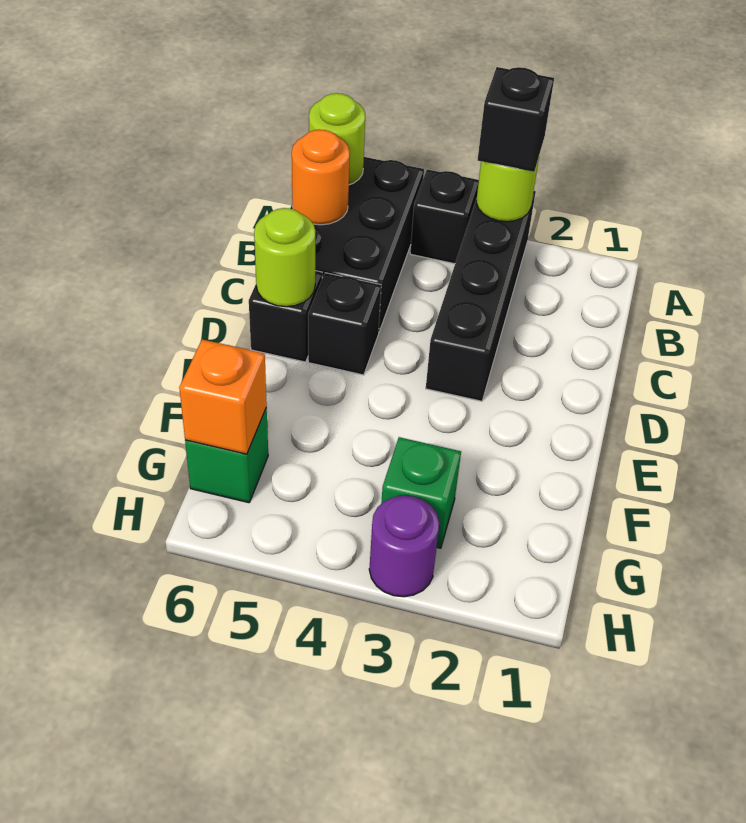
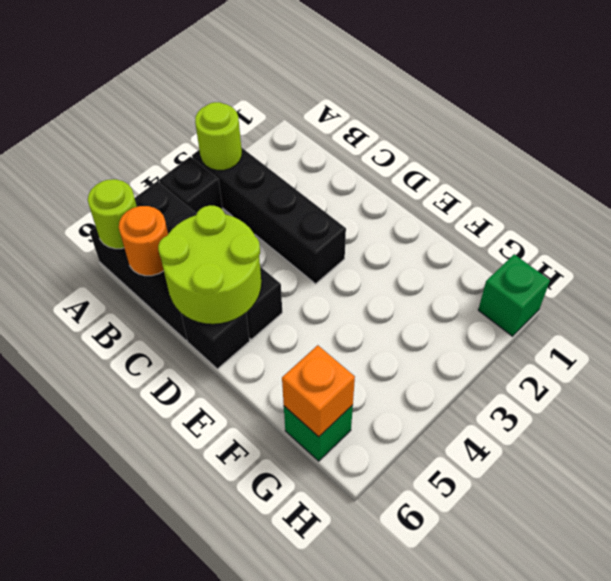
black 1x1 brick [478,67,554,172] -> none
lime 1x1 round brick [254,208,315,307] -> lime 2x2 round brick [158,205,262,324]
green 1x1 brick [381,437,461,548] -> green 1x1 brick moved to [478,254,550,336]
purple 1x1 round brick [369,496,439,597] -> none

